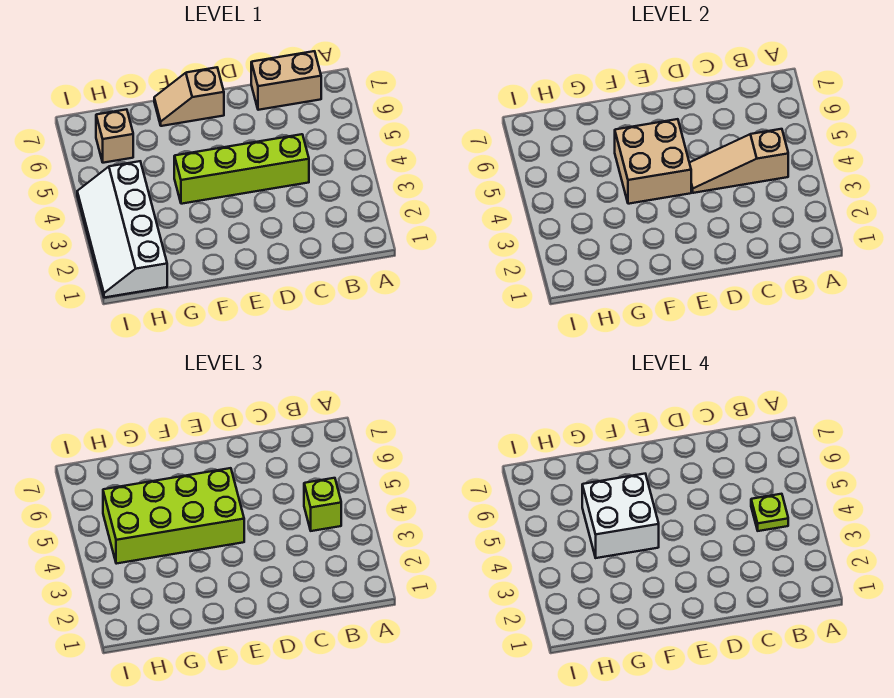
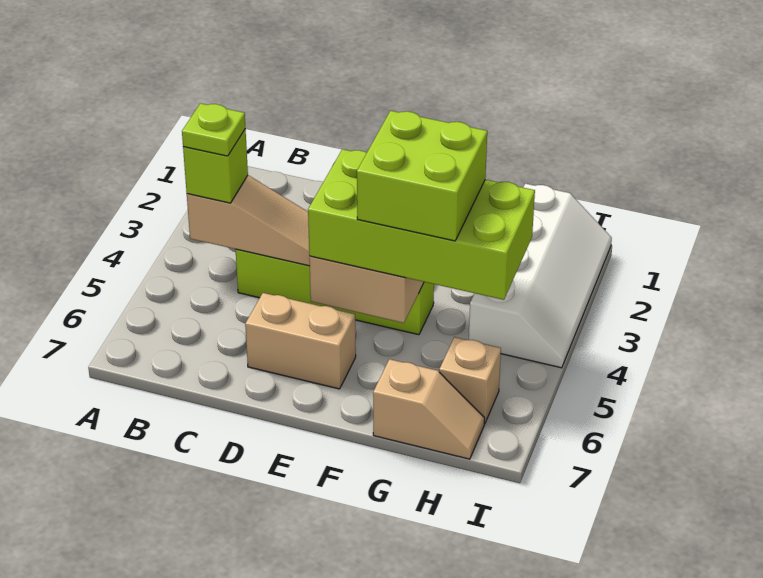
tan 1x2 brick [251,51,321,110] -> tan 1x2 brick moved to [245,293,356,389]
tan 1x2 slope [154,67,224,126] -> tan 1x2 slope moved to [373,359,485,459]
white 2x2 brick [582,474,659,558] -> lime 2x2 brick [357,111,487,241]

